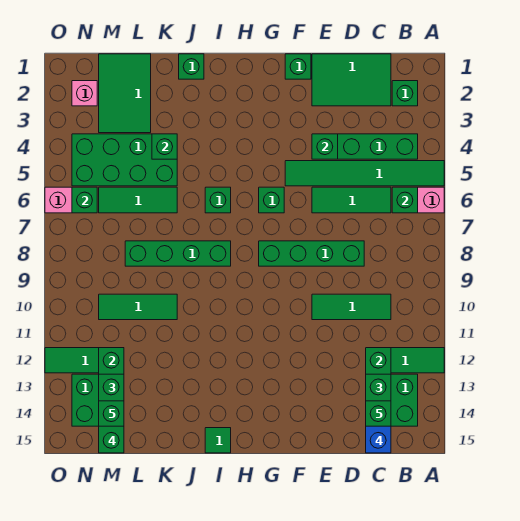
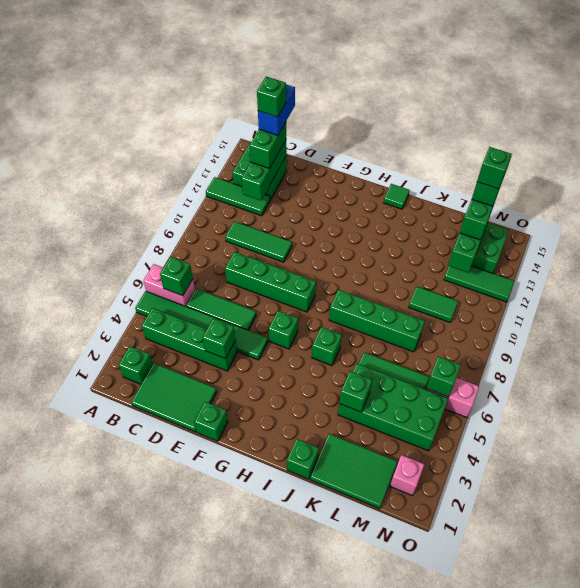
green 1x3 tile [99,294,177,320] -> green 1x2 tile [409,287,458,322]
green 2x3 tile [99,54,151,133] -> green 2x3 tile turned to [310,434,398,509]

